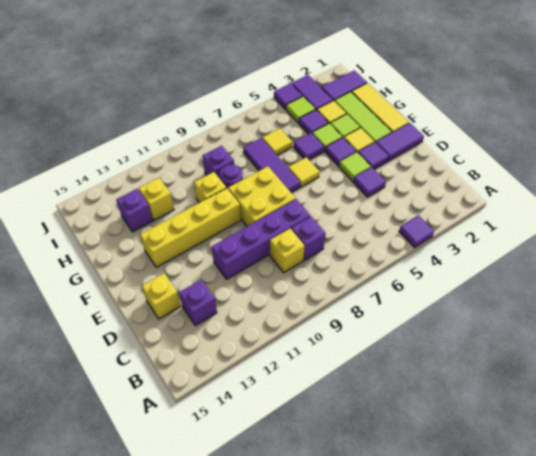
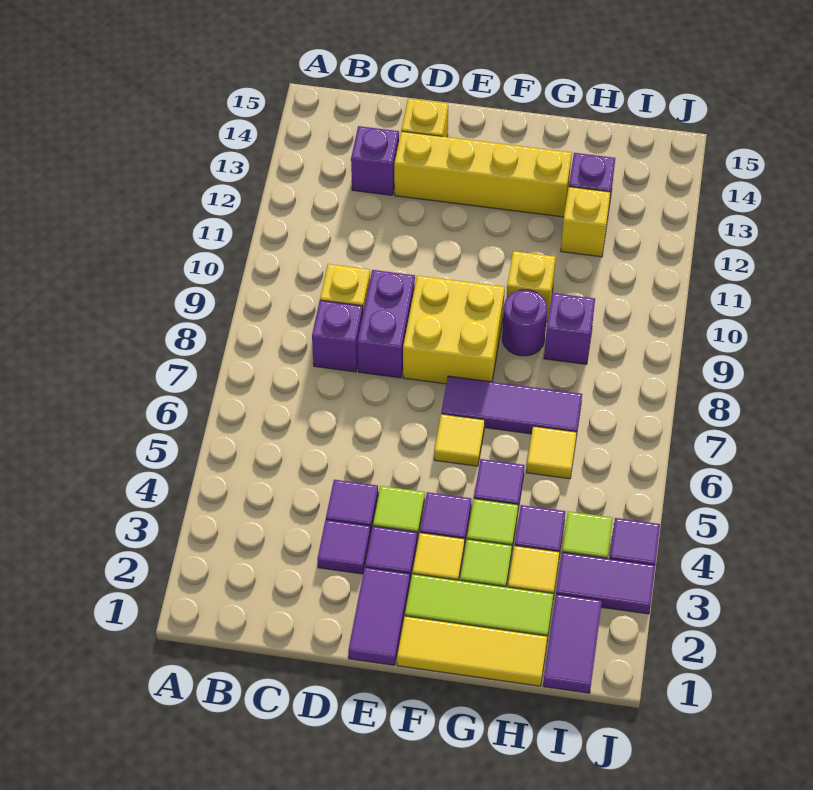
purple 1x1 tile [399,215,434,248] -> purple 1x1 tile moved to [318,520,370,574]
purple 1x4 brick [212,199,310,279] -> purple 1x2 brick [357,270,415,378]
yellow 1x4 brick [140,188,241,267] -> yellow 1x4 brick turned to [394,131,572,217]

